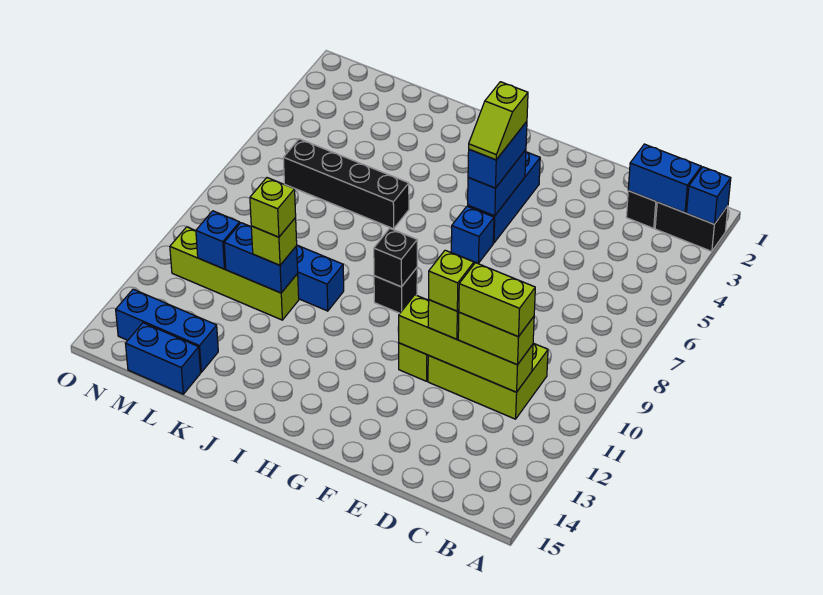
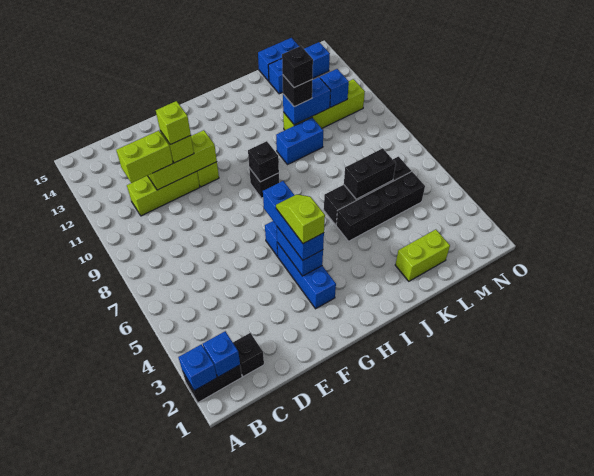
blue 1x2 brick [628,144,701,213] -> blue 1x1 brick [203,331,240,377]
lime 2x3 brick [428,343,548,419] -> lime 1x3 brick [127,171,200,216]
lime 1x4 brick [399,295,533,392] -> lime 1x3 brick [148,130,217,190]
lime 1x2 brick [459,263,535,337] -> lime 1x2 brick moved to [395,230,450,281]
blue 1x2 brick [468,122,527,188] -> blue 1x3 brick [263,181,324,260]
none -> black 1x4 brick [336,171,425,241]
none -> black 1x2 brick [344,148,396,199]
lime 1x1 brick [251,218,297,265] -> black 1x1 brick [283,76,312,107]
lime 1x1 brick [250,178,296,237] -> black 1x1 brick [282,46,313,88]

